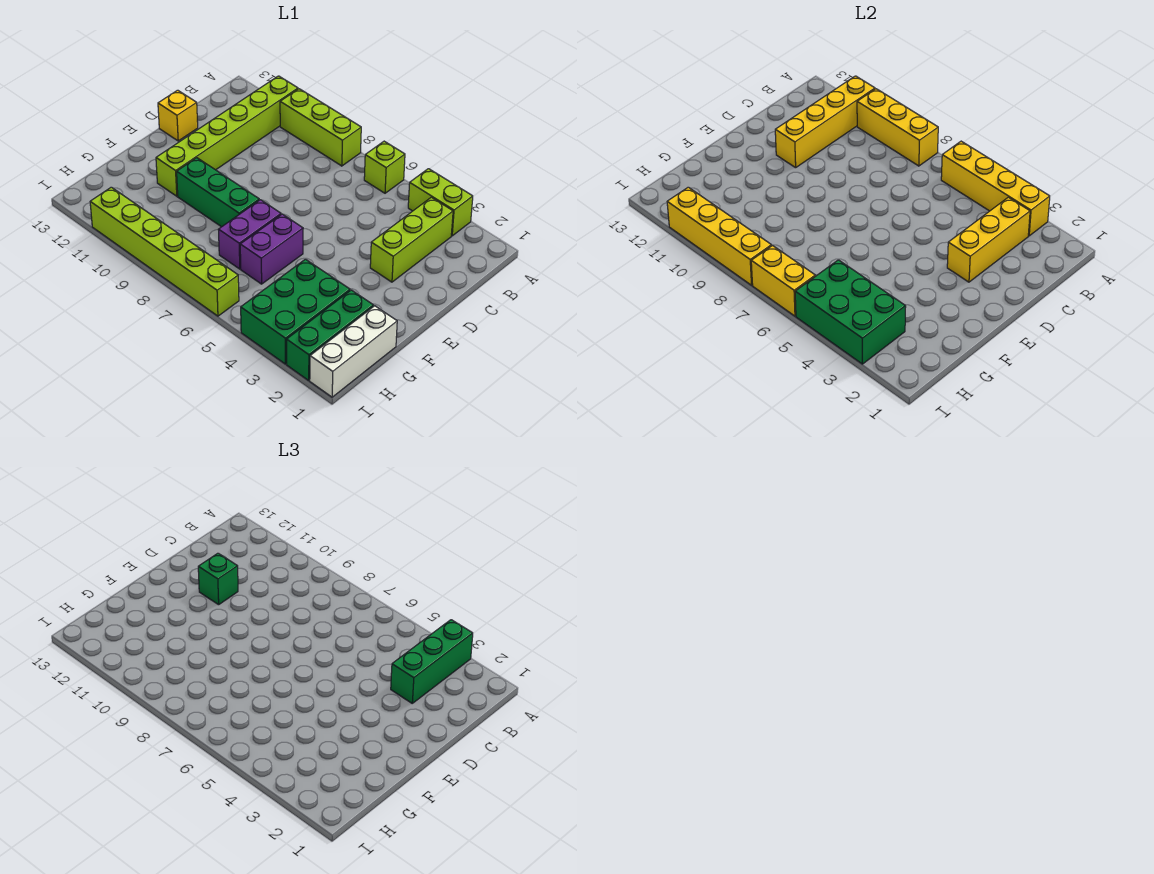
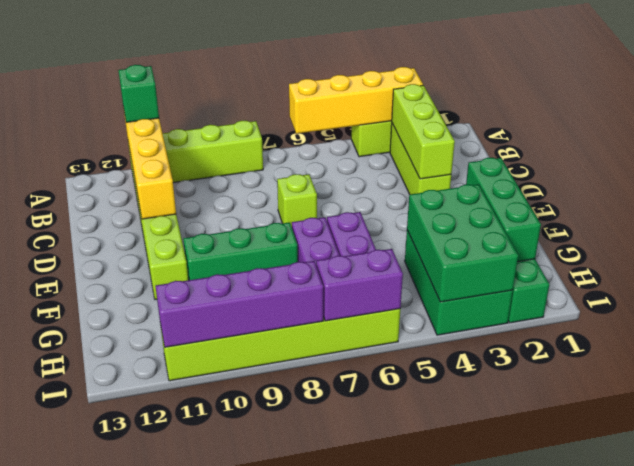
green 1x3 brick [391,620,473,703] -> green 1x3 brick moved to [466,158,541,262]
lime 1x1 brick [364,141,405,193] -> lime 1x1 brick moved to [277,174,317,227]
yellow 1x3 brick [857,89,938,166] -> none
yellow 1x3 brick [947,197,1030,282] -> lime 1x3 brick [392,84,455,179]
green 1x1 brick [198,553,238,605] -> green 1x1 brick moved to [118,65,159,122]
yellow 1x1 brick [158,90,198,141] -> none
white 1x3 brick [310,306,397,397] -> none
green 2x3 brick [795,260,906,364] -> green 2x3 brick turned to [407,184,518,302]
yellow 1x2 brick [751,246,815,316] -> purple 1x2 brick [316,249,403,321]
yellow 1x4 brick [667,187,771,285] -> purple 1x4 brick [156,261,323,347]

